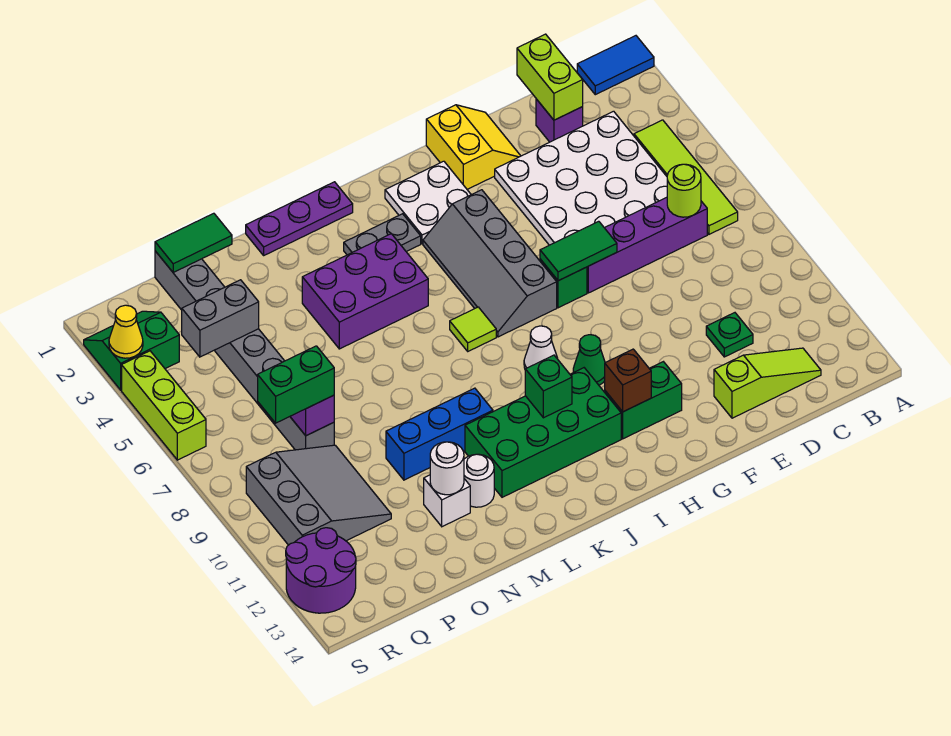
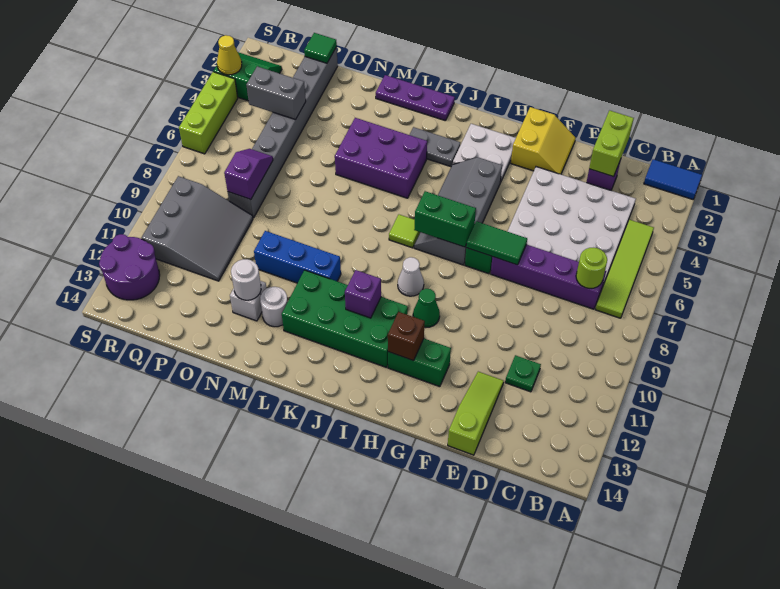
lime 1x3 slope [714,348,821,418] -> lime 1x3 slope turned to [448,372,504,455]
green 1x1 brick [525,355,572,418] -> purple 1x1 brick [345,270,381,318]
green 1x2 tile [155,213,232,272] -> green 1x1 tile [304,33,337,63]
green 1x2 brick [258,346,334,423] -> green 1x2 brick moved to [414,191,476,247]

